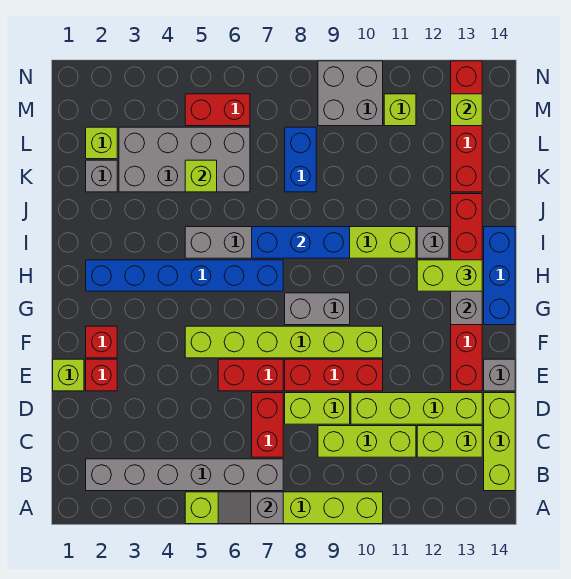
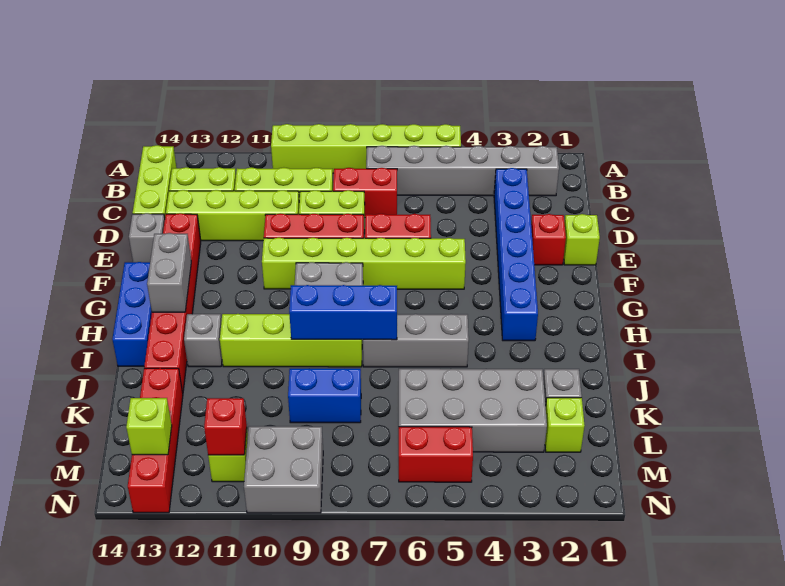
grey 1x2 slope [218,492,283,524] -> none
red 1x2 brick [252,393,283,457] -> red 1x2 brick turned to [333,168,397,215]
red 1x1 brick [86,326,117,358] -> red 1x1 brick moved to [204,398,247,455]
blue 1x6 brick [86,260,283,291] -> blue 1x6 brick turned to [494,168,538,341]
lime 1x2 brick [417,260,482,291] -> none
lime 1x1 brick [185,160,217,192] -> none
blue 1x2 brick [285,127,316,192] -> blue 1x2 brick turned to [288,369,361,423]

